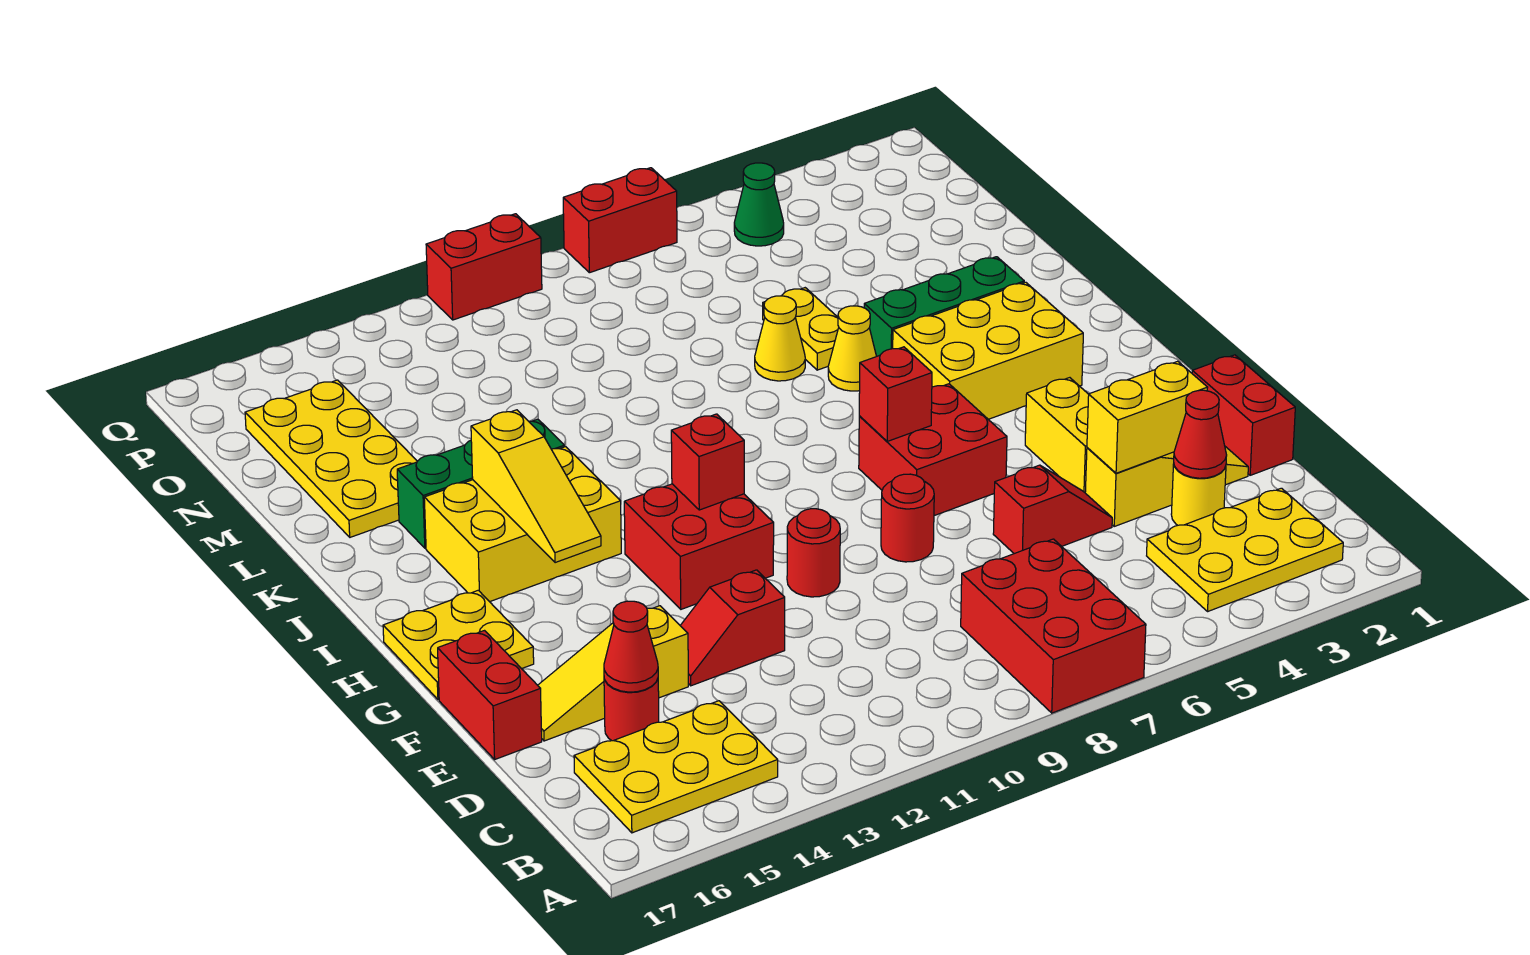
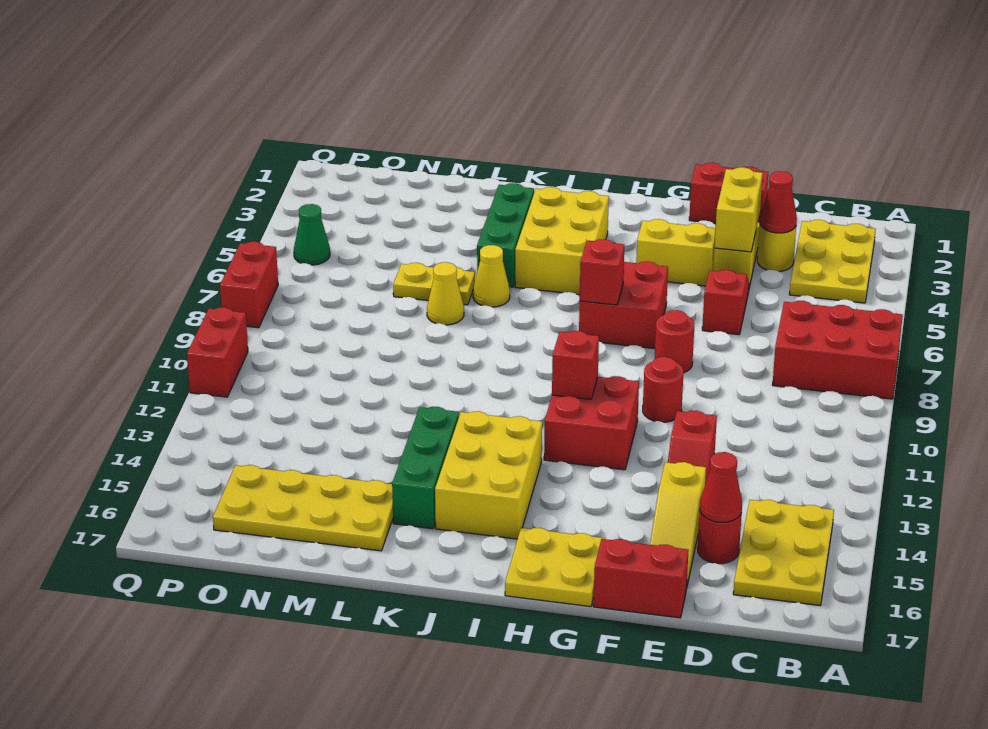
yellow 1x3 slope [471,410,601,563] -> none

